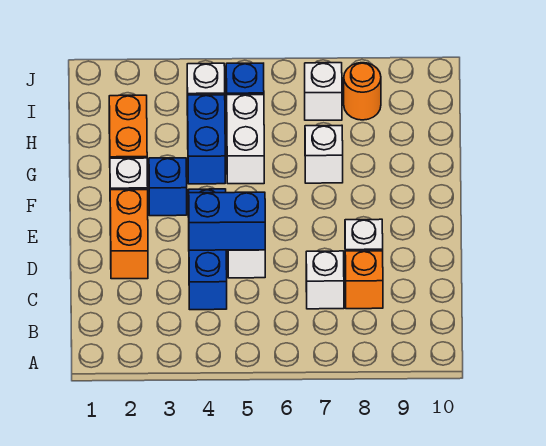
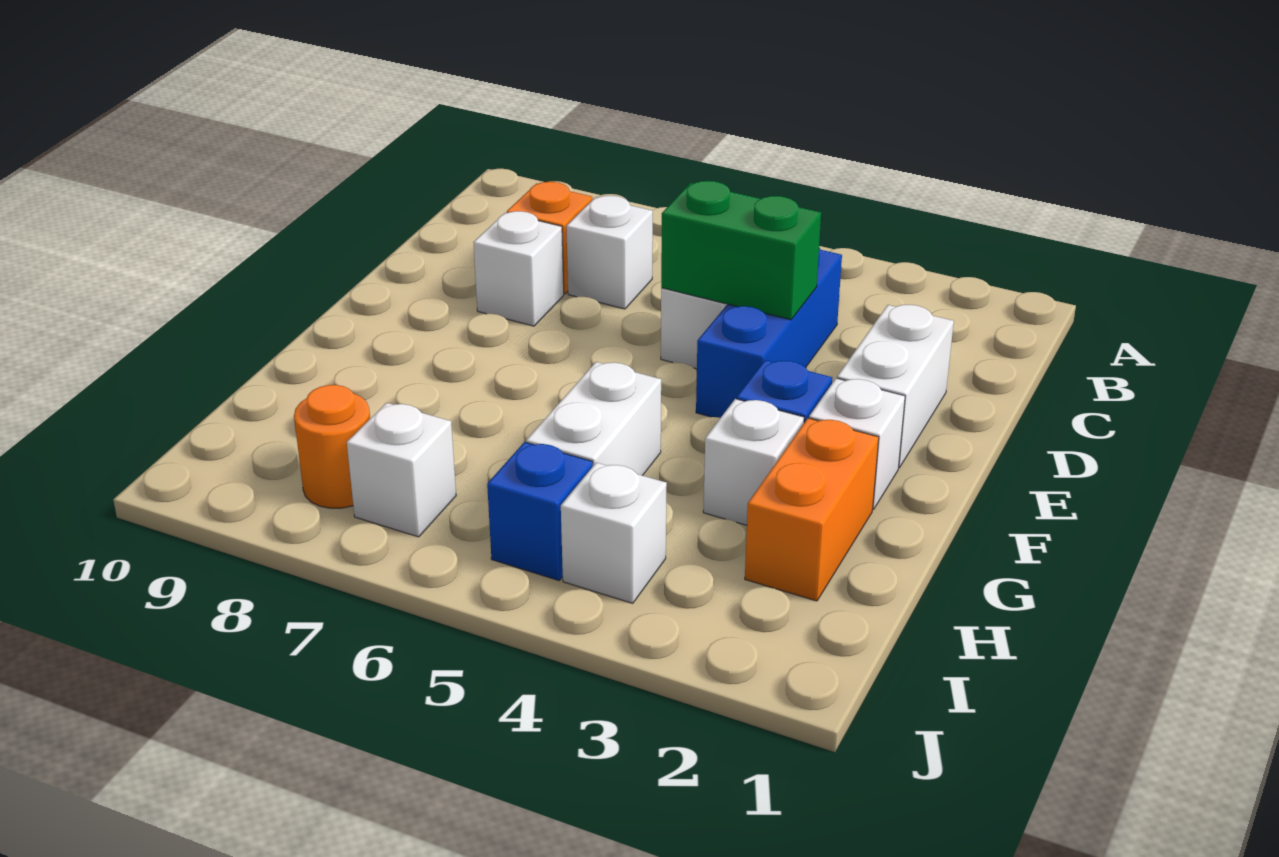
orange 1x2 brick [110,190,148,279] -> white 1x2 brick [837,305,954,468]
blue 1x2 brick [189,192,265,250] -> green 1x2 brick [661,181,821,320]
blue 1x2 brick [188,95,225,184] -> none
white 1x1 brick [305,125,343,183] -> white 1x1 brick moved to [703,399,804,525]

